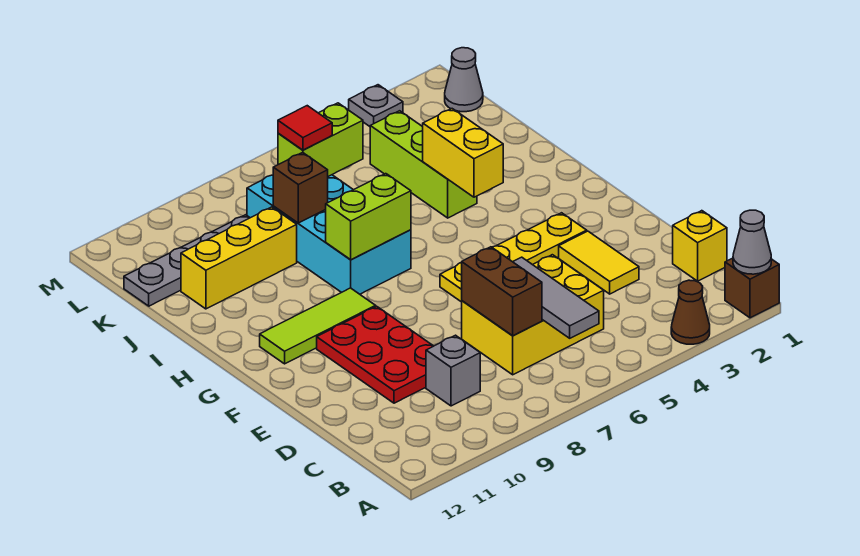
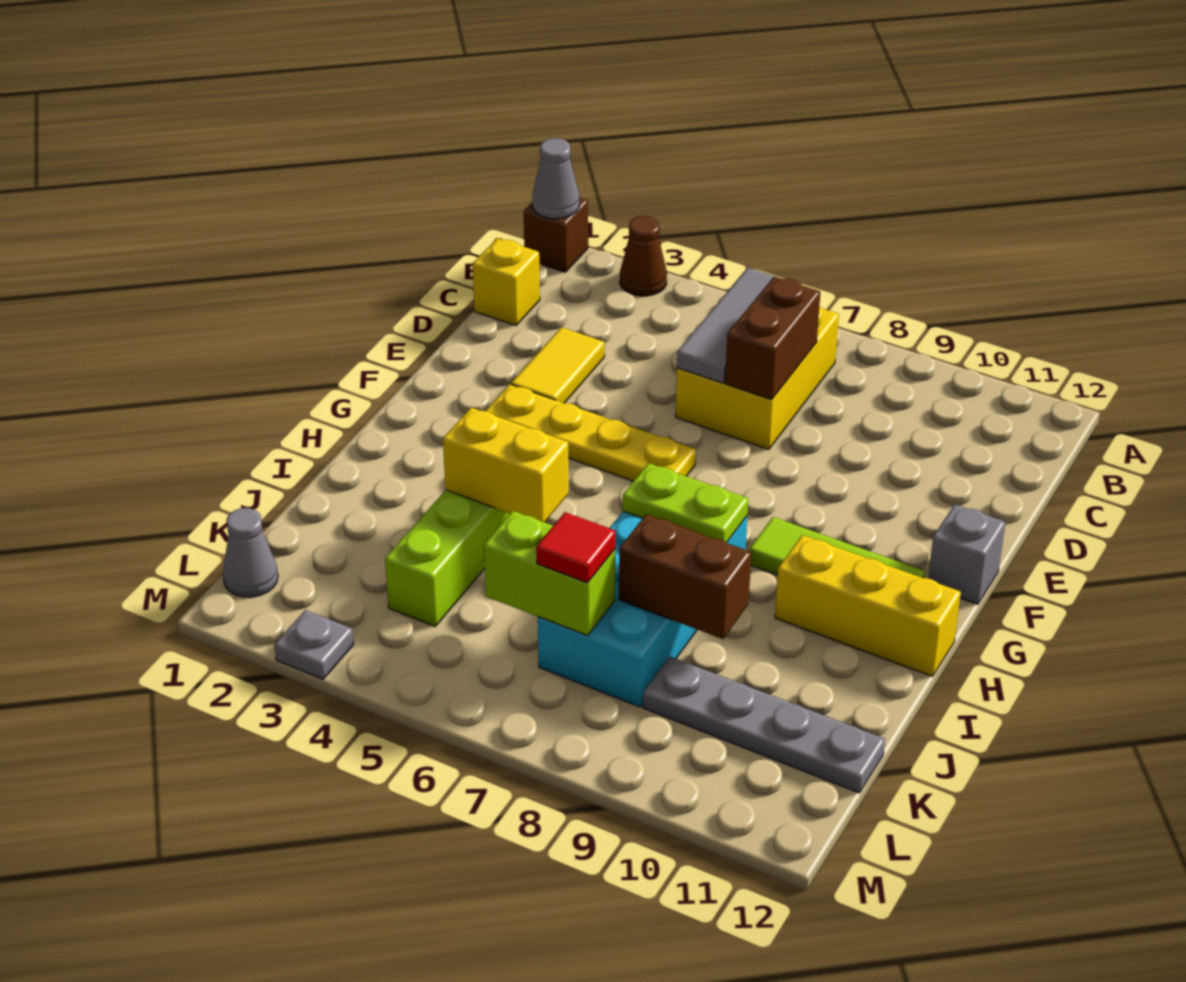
yellow 2x3 brick [462,255,604,375] -> yellow 2x3 brick turned to [676,307,839,449]
grey 1x1 brick [426,335,480,406] -> grey 1x1 brick moved to [928,505,1005,604]
red 2x3 plate [317,306,433,403] -> none
yellow 1x2 brick [423,109,503,197] -> yellow 1x2 brick turned to [443,407,569,522]
lime 1x2 brick [326,174,411,260] -> lime 1x2 plate [623,463,748,542]
brown 1x1 brick [273,152,328,223] -> brown 1x2 brick [619,514,751,639]
yellow 1x3 brick [181,207,297,309] -> yellow 1x3 brick moved to [775,535,961,676]

